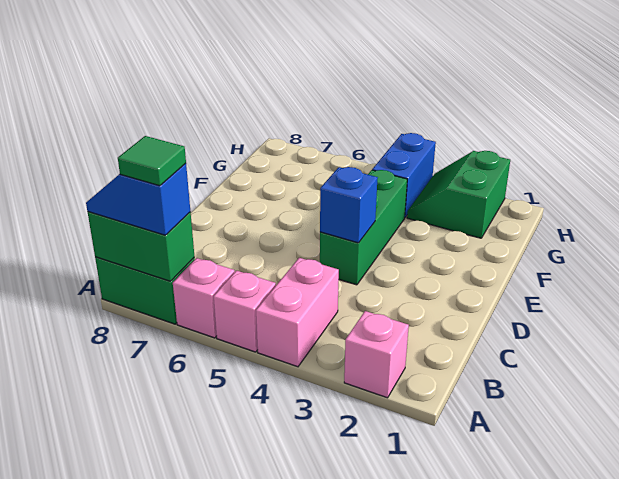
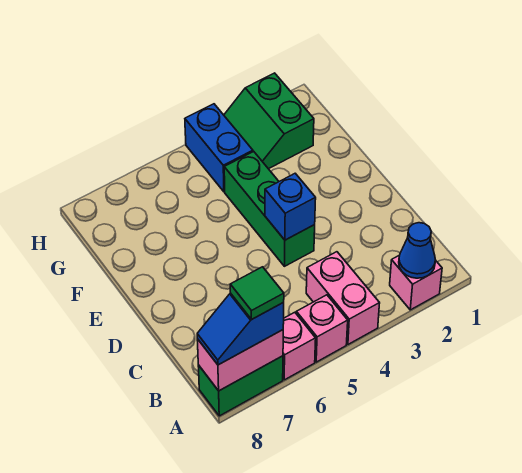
none -> blue 1x1 cone [399,223,435,278]
green 1x2 brick [88,212,195,281] -> pink 1x2 brick [197,330,283,391]

